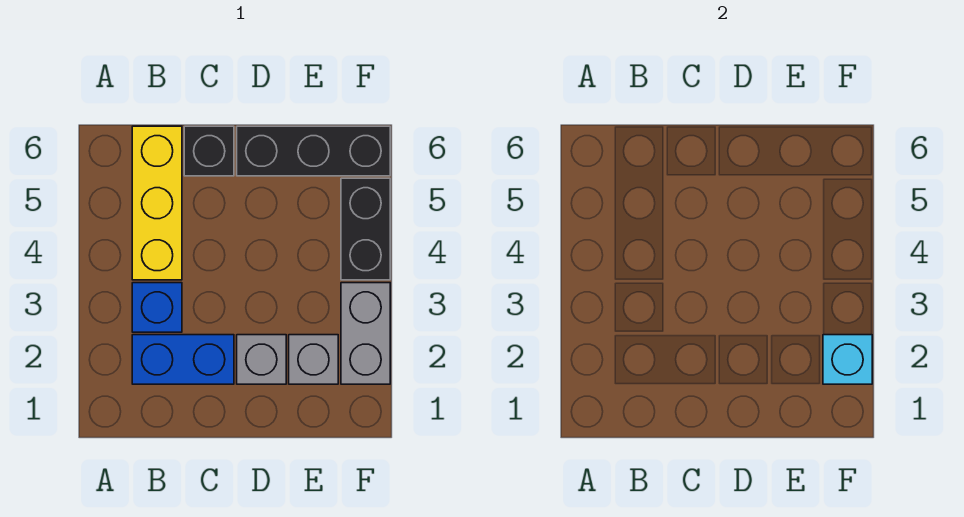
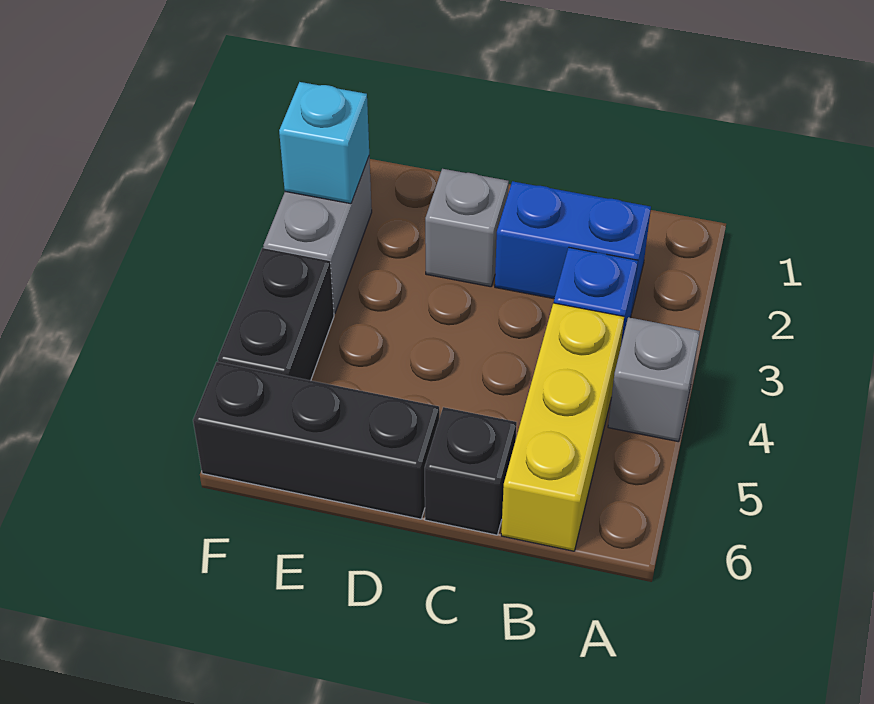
grey 1x1 brick [289,335,338,384] -> grey 1x1 brick moved to [608,317,700,442]

